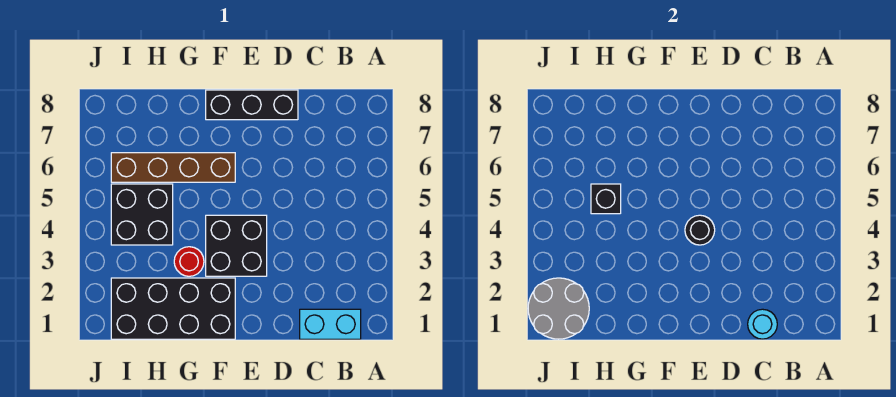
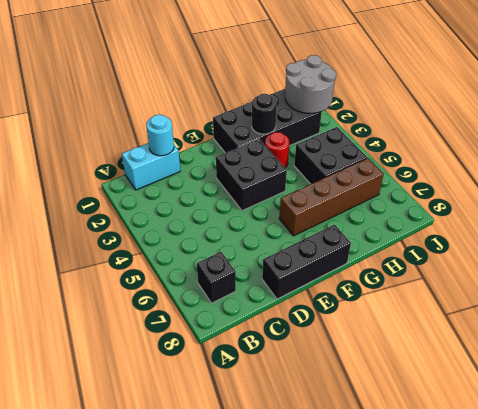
black 1x1 round brick [685,215,715,245] -> black 1x1 round brick moved to [252,94,277,134]
black 1x1 brick [591,184,621,214] -> black 1x1 brick moved to [197,252,236,303]

